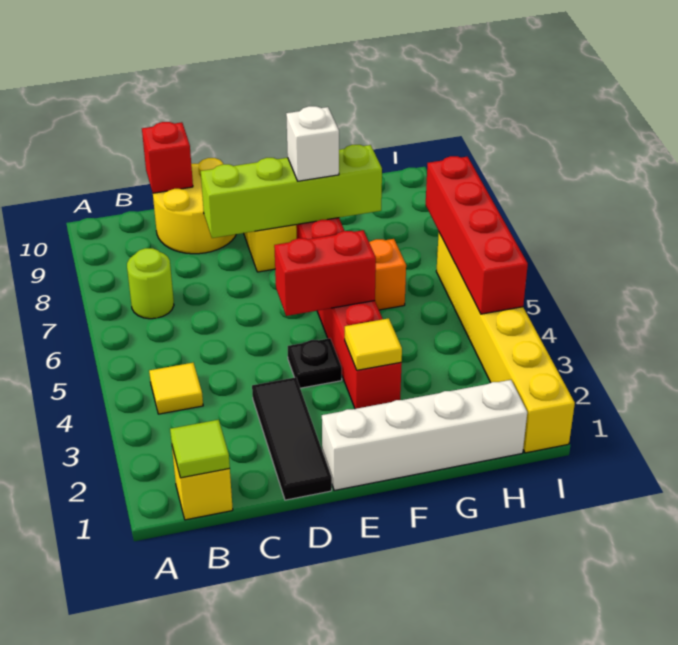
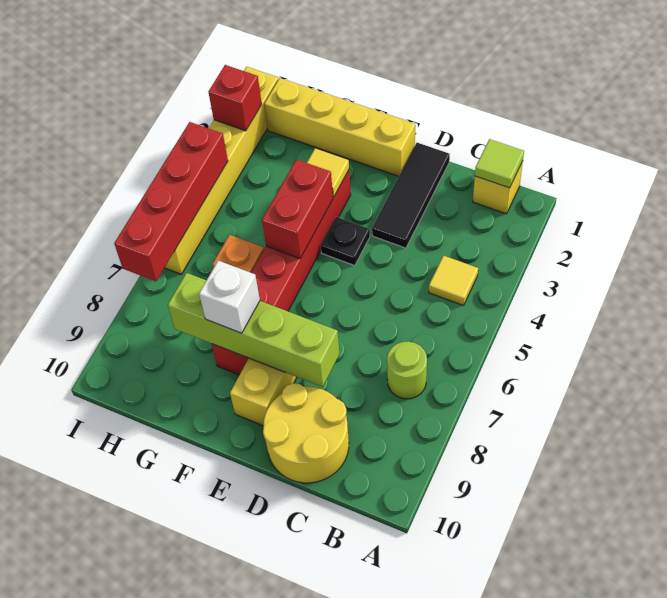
red 1x1 brick [142,122,193,193] -> red 1x1 brick moved to [209,65,262,131]
white 1x4 brick [322,380,527,491] -> yellow 1x4 brick [264,78,415,176]
red 1x2 brick [274,230,376,316] -> red 1x2 brick turned to [262,159,333,258]

